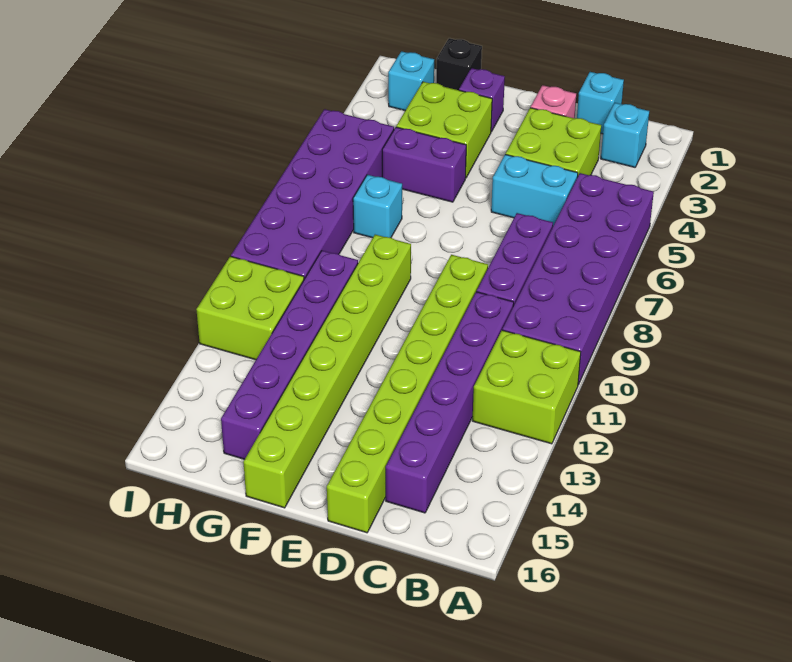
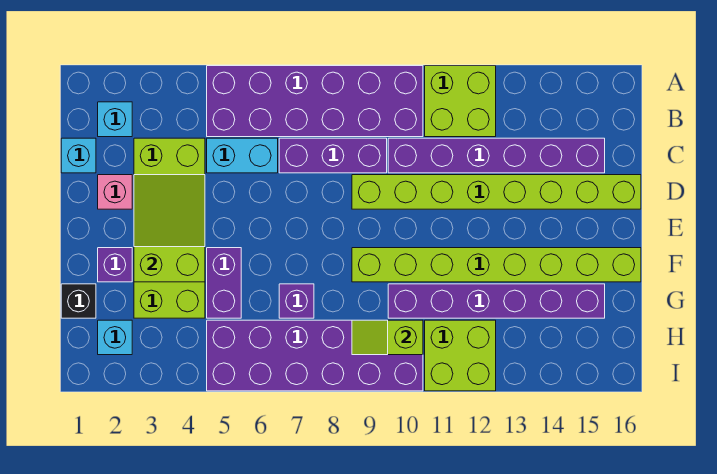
cyan 1x2 brick [491,154,578,226] -> cyan 1x2 brick turned to [207,138,278,173]
none -> lime 2x3 slope [134,175,205,282]
cyan 1x1 brick [353,175,402,238] -> purple 1x1 brick [279,284,314,318]
none -> lime 1x2 slope [352,320,423,355]

